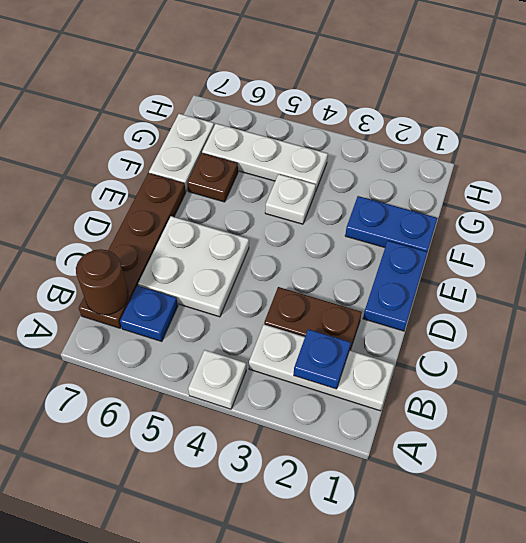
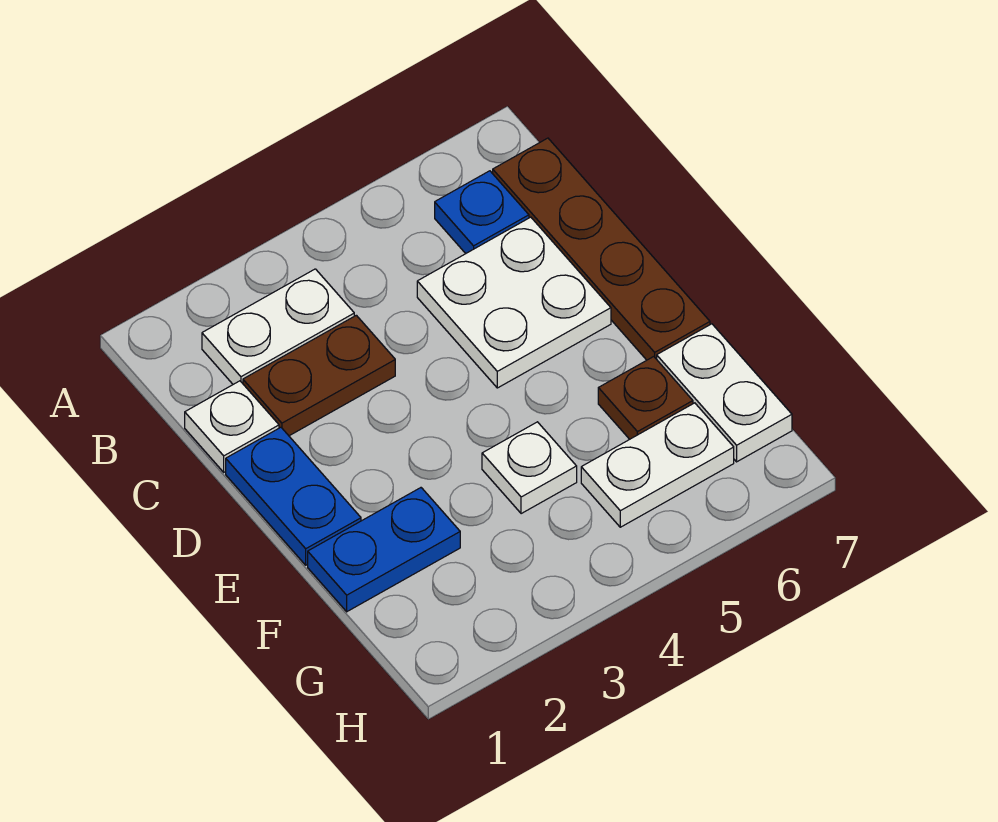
white 1x1 plate [188,350,246,409] -> white 1x1 plate moved to [185,381,279,472]
white 1x3 plate [249,325,394,411] -> white 1x2 plate [202,269,354,384]
blue 1x1 plate [294,329,351,389] -> none
brown 1x1 round brick [76,249,128,315] -> none
white 1x3 plate [202,124,328,192] -> white 1x2 plate [581,403,734,527]

